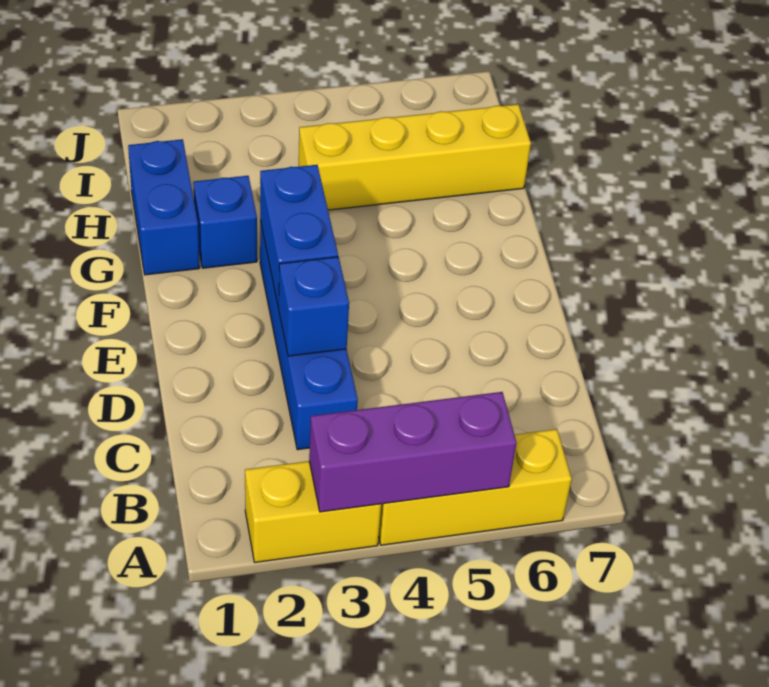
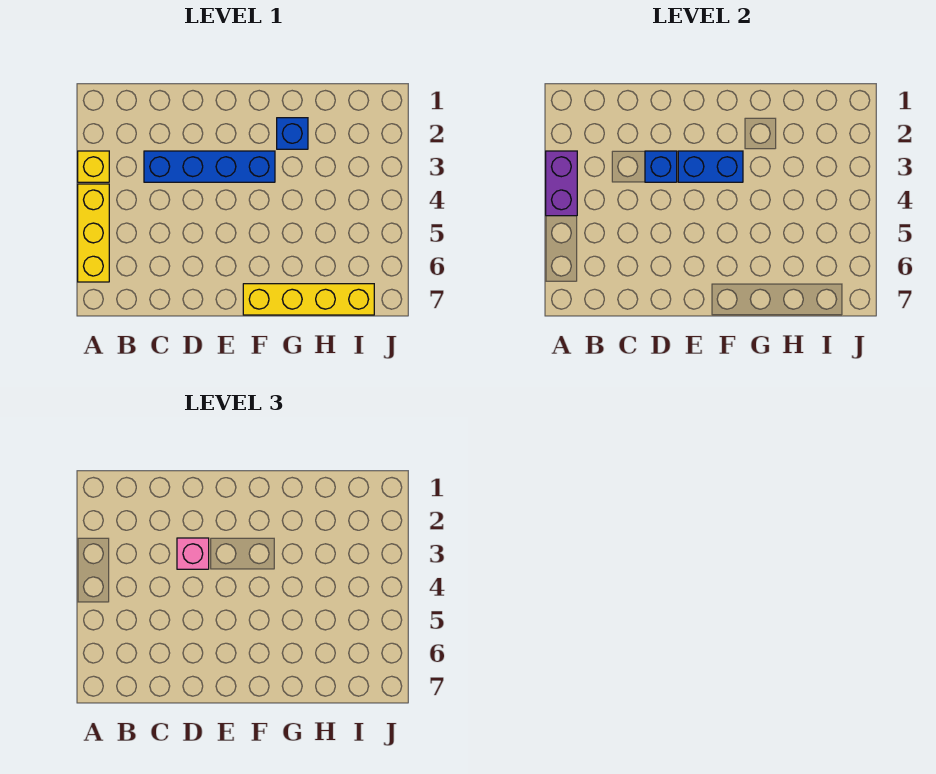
yellow 1x2 brick [245,461,381,562] -> yellow 1x1 brick [78,151,109,182]
purple 1x3 brick [309,392,516,512] -> purple 1x2 brick [546,151,577,216]
none -> pink 1x1 brick [177,538,209,569]
blue 1x2 brick [128,139,200,275] -> none
yellow 1x4 brick [299,104,531,210] -> yellow 1x4 brick turned to [243,284,374,315]

